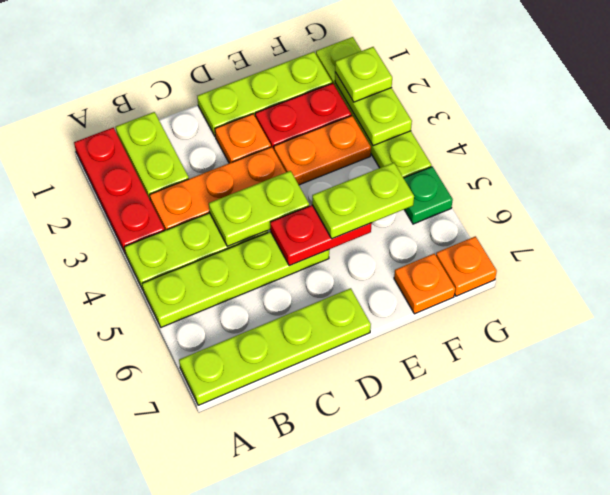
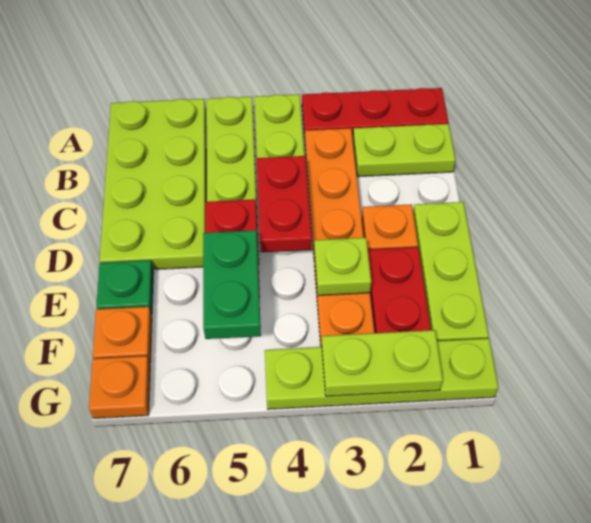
lime 1x4 plate [179,288,371,405] -> lime 2x4 plate [100,99,206,270]
lime 1x2 plate [209,171,309,246] -> red 1x2 plate [257,156,312,252]
lime 1x2 plate [312,163,414,239] -> green 1x2 plate [203,230,261,339]
lime 1x1 plate [335,47,392,102] -> lime 1x1 plate moved to [314,238,371,295]
green 1x1 plate [404,166,453,224] -> green 1x1 plate moved to [96,260,154,315]

